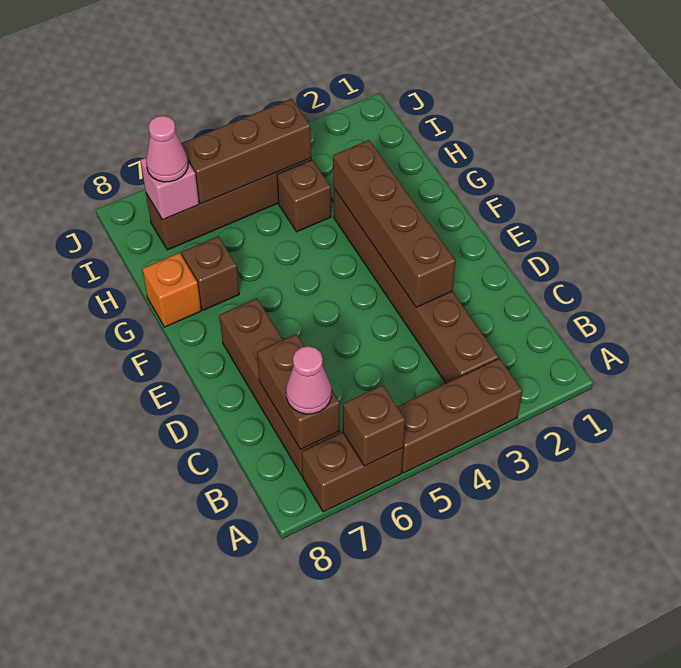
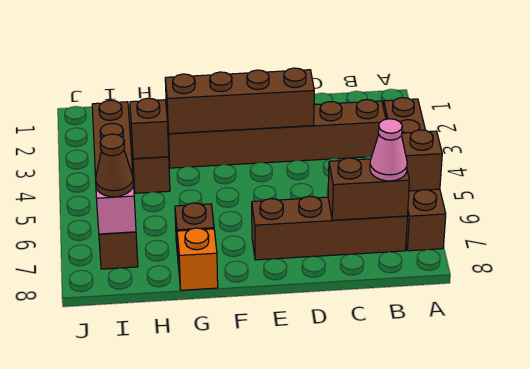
none -> brown 1x1 brick [130,98,169,159]
pink 1x1 cone [146,116,188,182] -> brown 1x1 cone [96,134,133,197]

